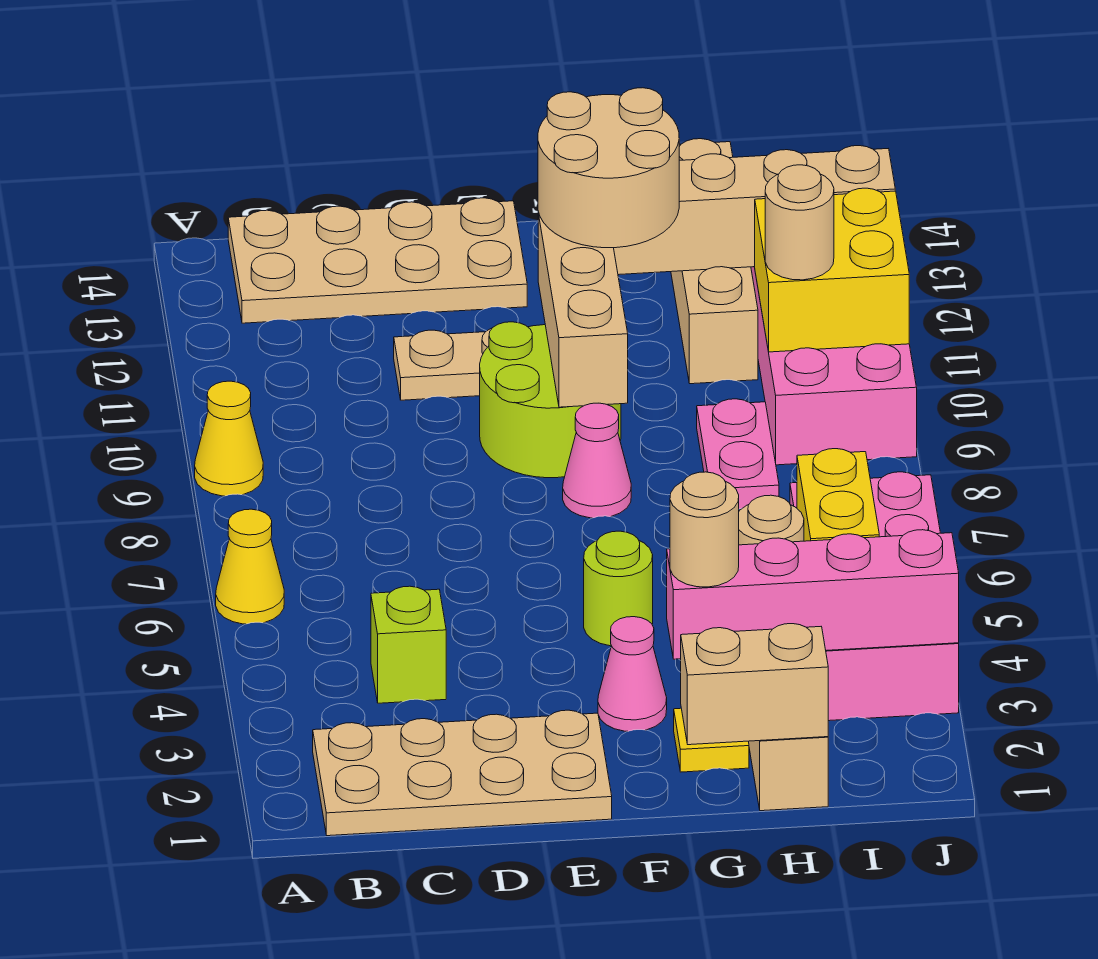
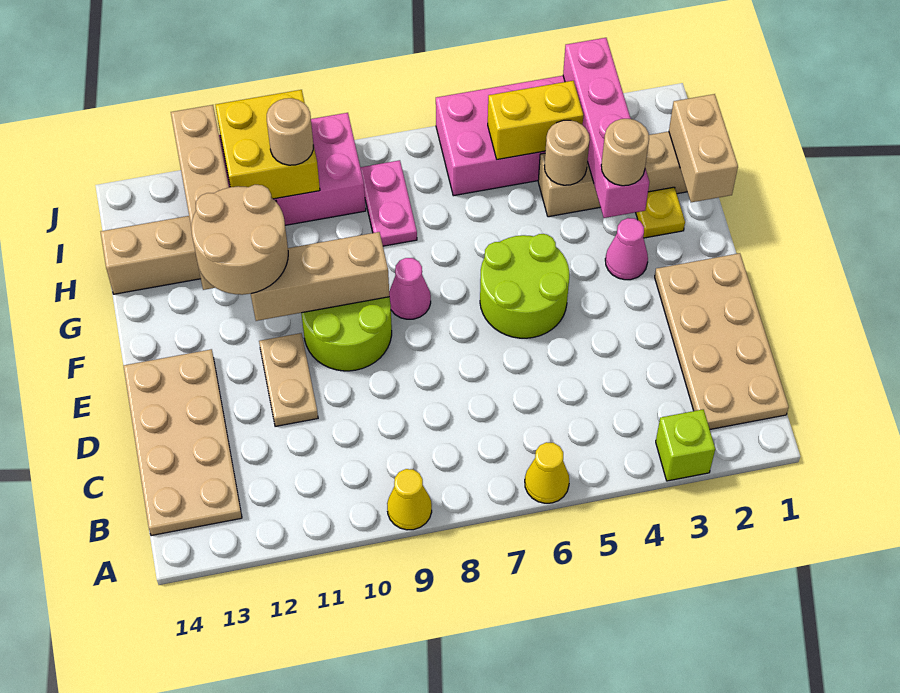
lime 1x1 brick [371,586,446,703] -> lime 1x1 brick moved to [656,409,715,481]
lime 1x1 round brick [584,531,653,646] -> lime 2x2 round brick [480,234,569,338]
pink 1x2 plate [697,399,779,509] -> pink 1x2 plate turned to [360,160,417,246]

